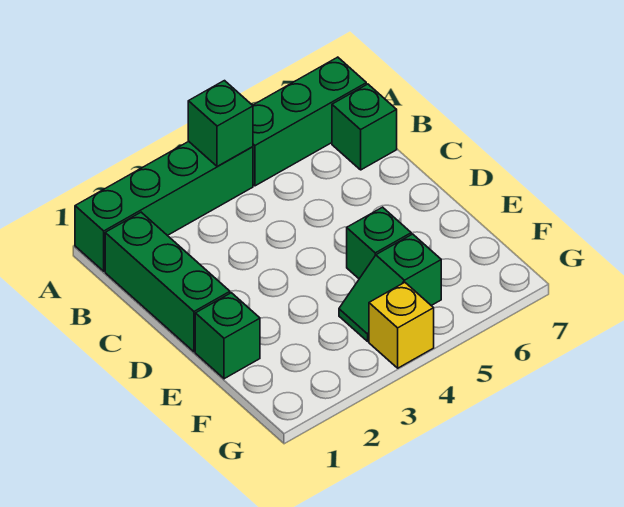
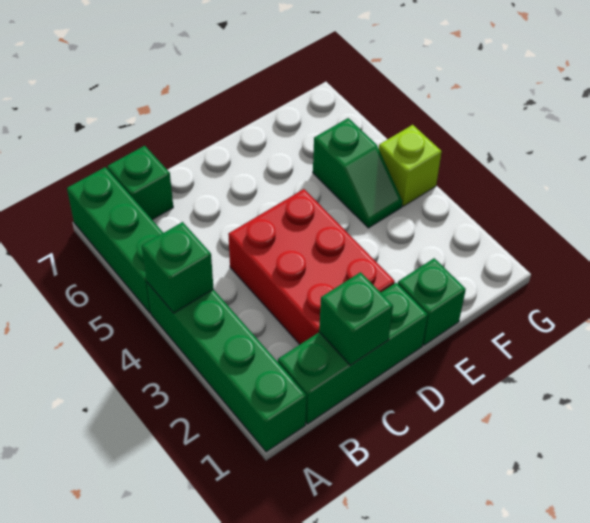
none -> red 2x3 brick [228,189,395,344]
green 1x1 brick [347,207,411,279] -> green 1x1 brick moved to [319,272,393,365]
yellow 1x1 brick [369,282,434,368] -> lime 1x1 brick [379,125,442,206]

